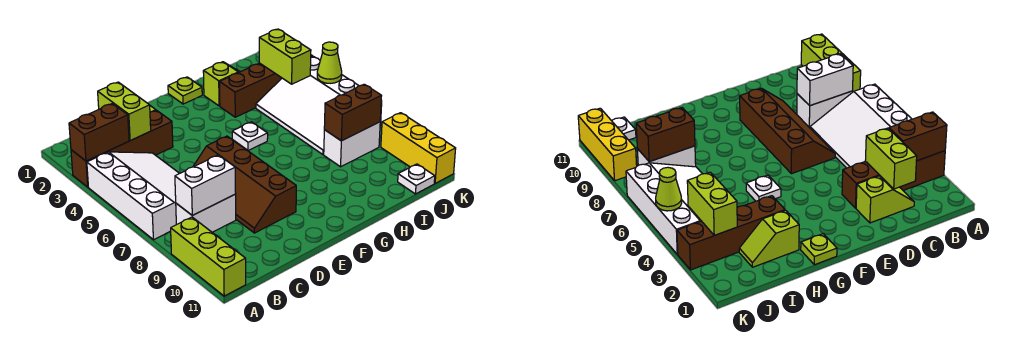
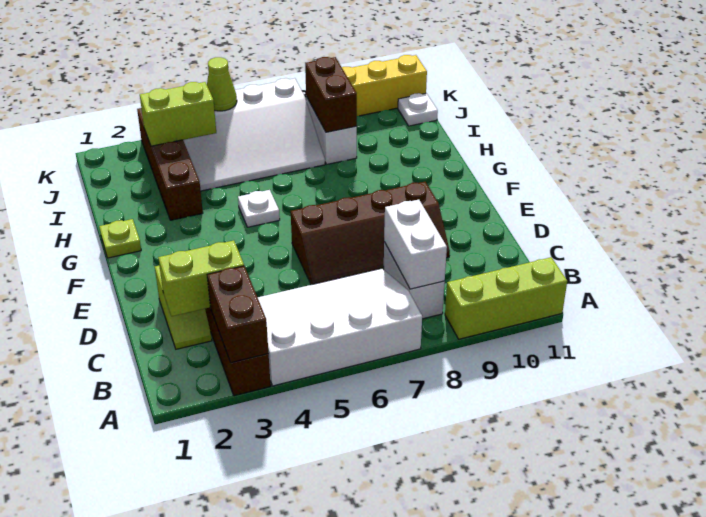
lime 1x2 slope [203,62,239,106] -> none

